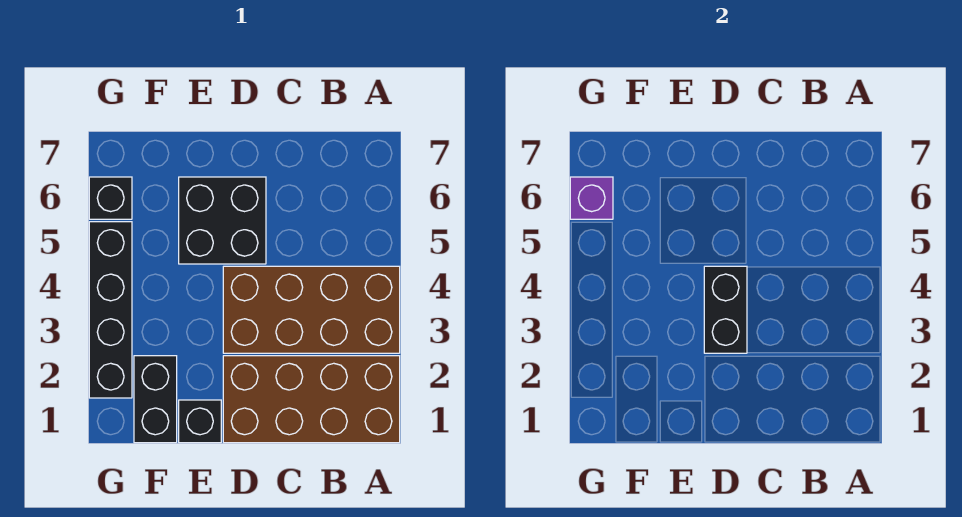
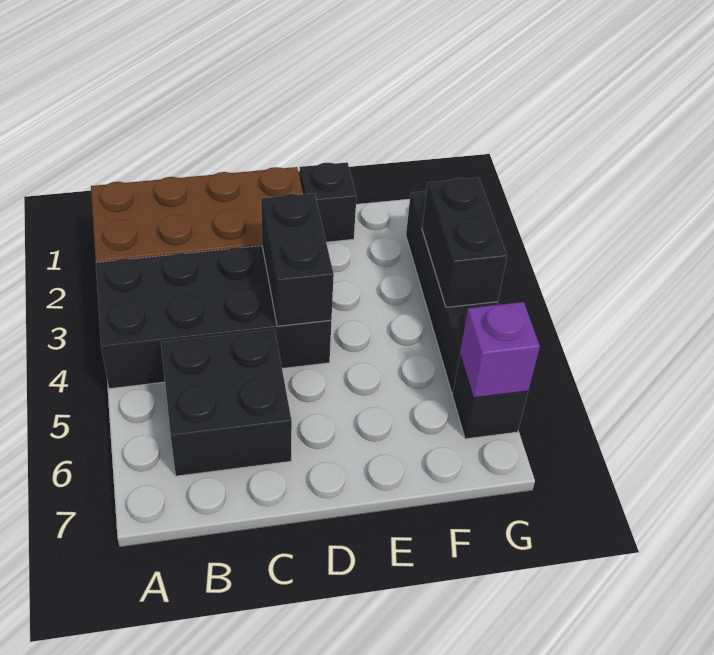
brown 2x4 brick [223,266,400,353] -> black 2x4 brick [96,246,331,389]
black 2x2 brick [179,177,266,264] -> black 2x2 brick moved to [161,329,292,476]
black 1x2 brick [134,356,177,443] -> black 1x2 brick moved to [422,178,507,307]

